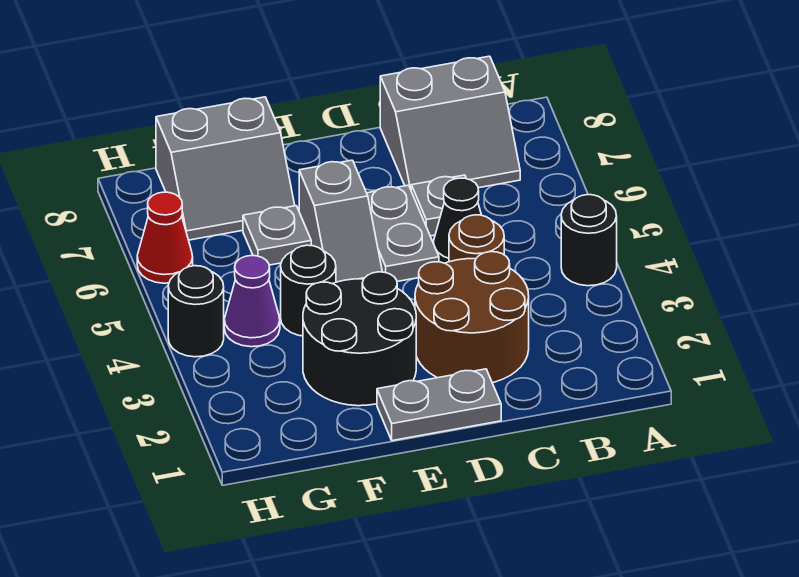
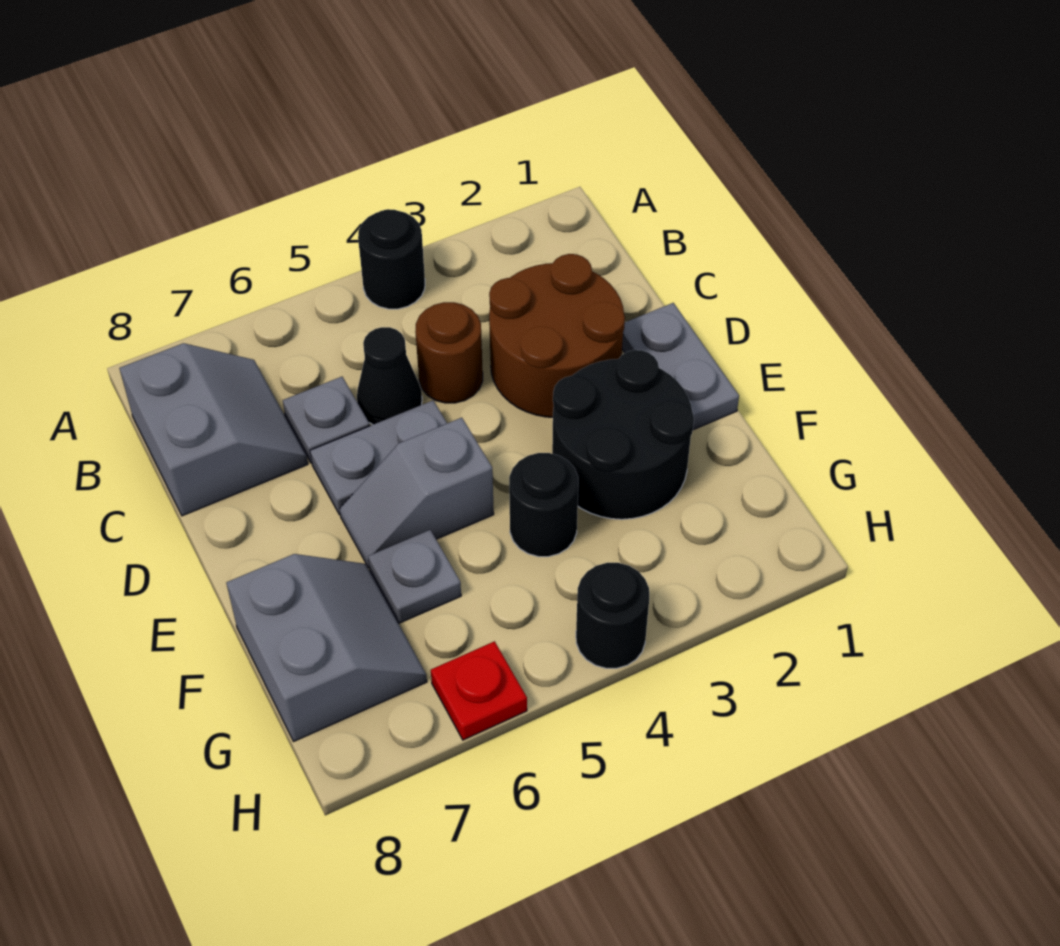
grey 1x2 slope [299,160,382,282] -> grey 1x2 slope turned to [340,418,494,568]
purple 1x1 cone [224,256,280,347] -> none
red 1x1 cone [137,192,193,283] -> red 1x1 plate [431,641,527,740]

